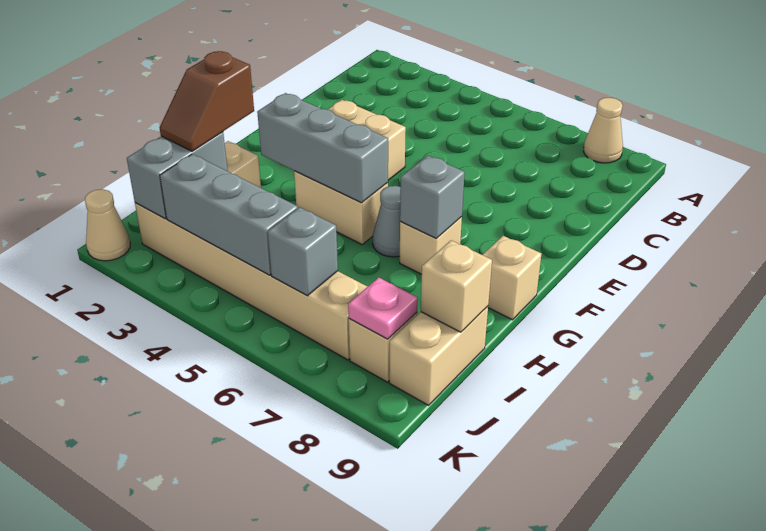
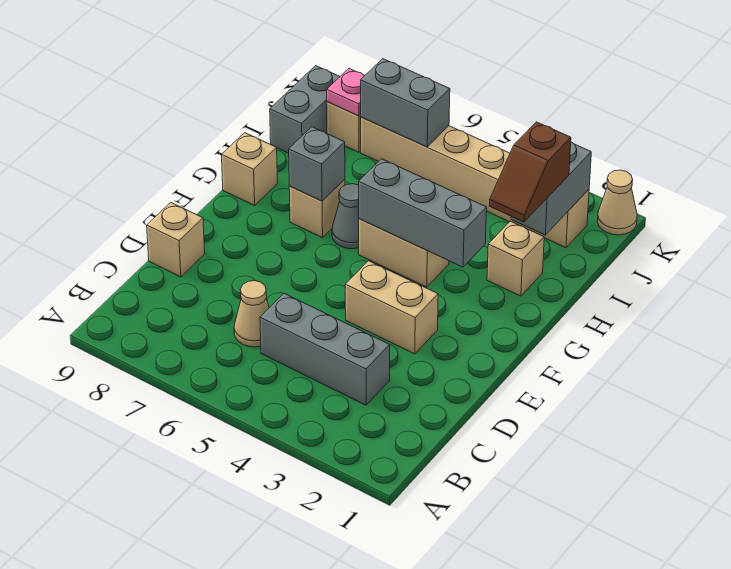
tan 1x1 cone [583,98,623,163] -> tan 1x1 cone moved to [234,281,269,347]
brown 1x2 slope [160,51,254,151] -> brown 1x2 slope turned to [490,122,571,222]
tan 1x2 brick [389,306,488,405] -> grey 1x2 brick [270,66,340,153]
tan 1x1 brick [421,240,492,332] -> tan 1x1 brick moved to [147,203,205,277]
grey 1x3 brick [160,154,298,275] -> grey 1x3 brick moved to [260,294,390,405]
grey 1x1 brick [268,207,338,296] -> grey 1x2 brick [361,59,450,147]

